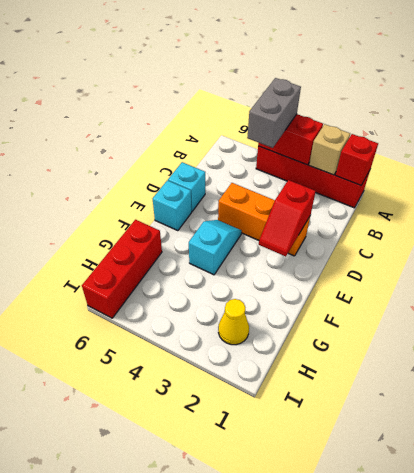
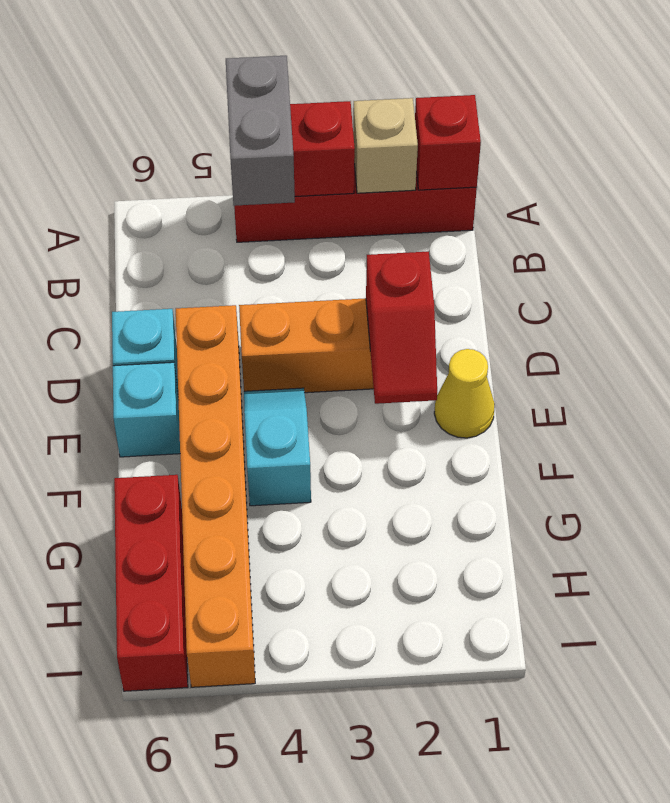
none -> orange 1x6 brick [176,305,255,687]
yellow 1x1 cone [218,299,249,345] -> yellow 1x1 cone moved to [434,349,495,438]

